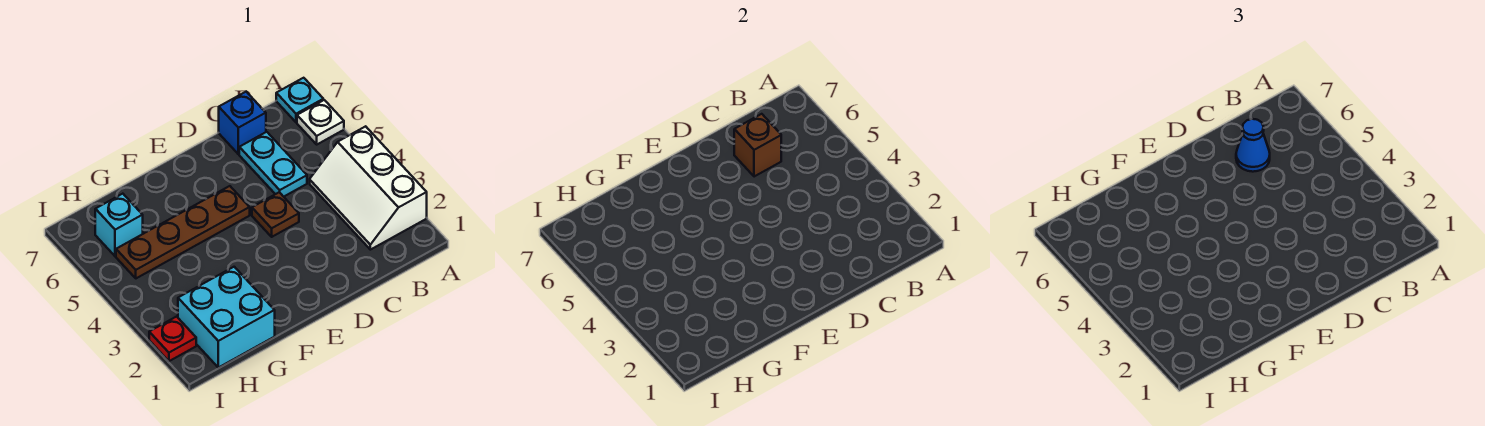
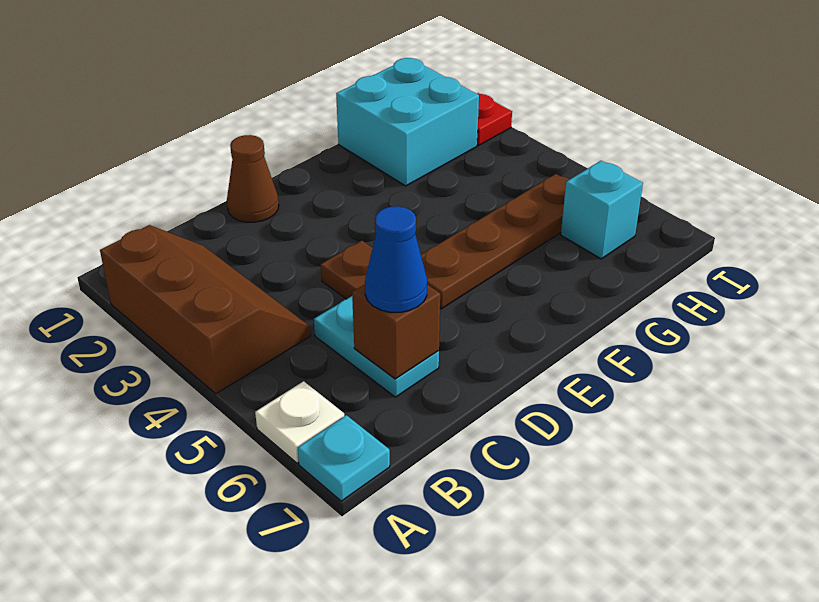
white 2x3 slope [310,126,427,250] -> brown 2x3 slope [100,225,311,394]
blue 1x1 brick [219,92,266,154] -> none
none -> brown 1x1 cone [227,135,279,222]

